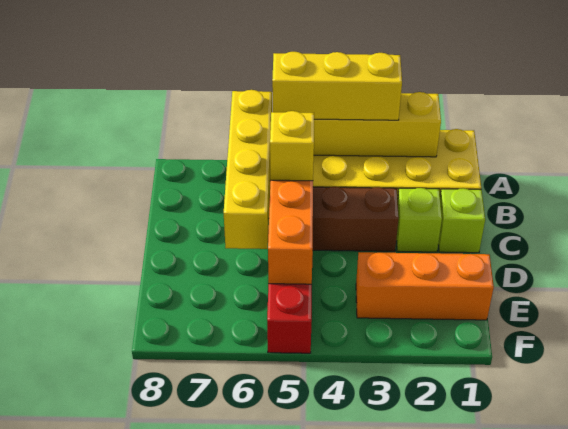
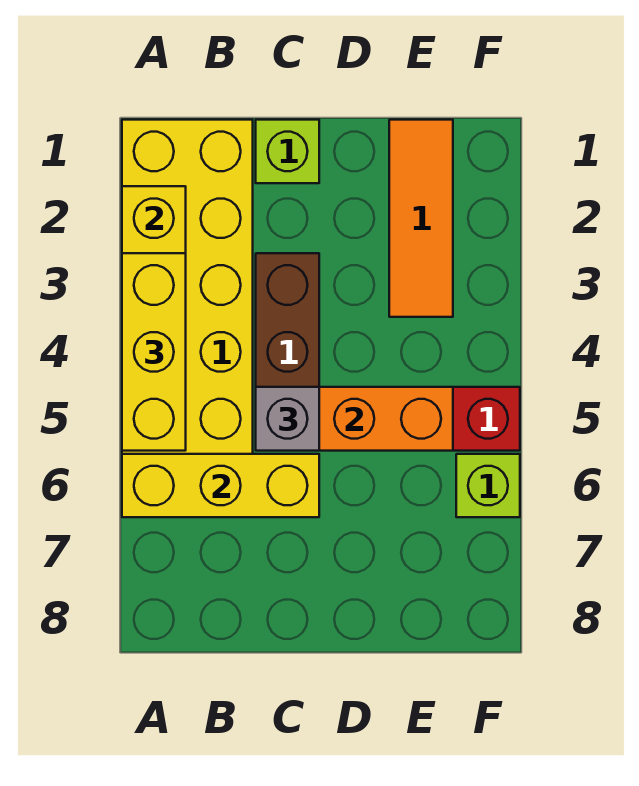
yellow 1x4 brick [224,90,272,249] -> yellow 1x3 brick [122,454,319,517]
lime 1x1 brick [396,188,442,252] -> lime 1x1 brick moved to [456,454,520,517]
yellow 1x1 brick [270,111,314,181] -> grey 1x1 brick [256,387,319,451]
orange 1x3 brick [356,252,494,320] -> orange 1x3 tile [389,120,453,317]

